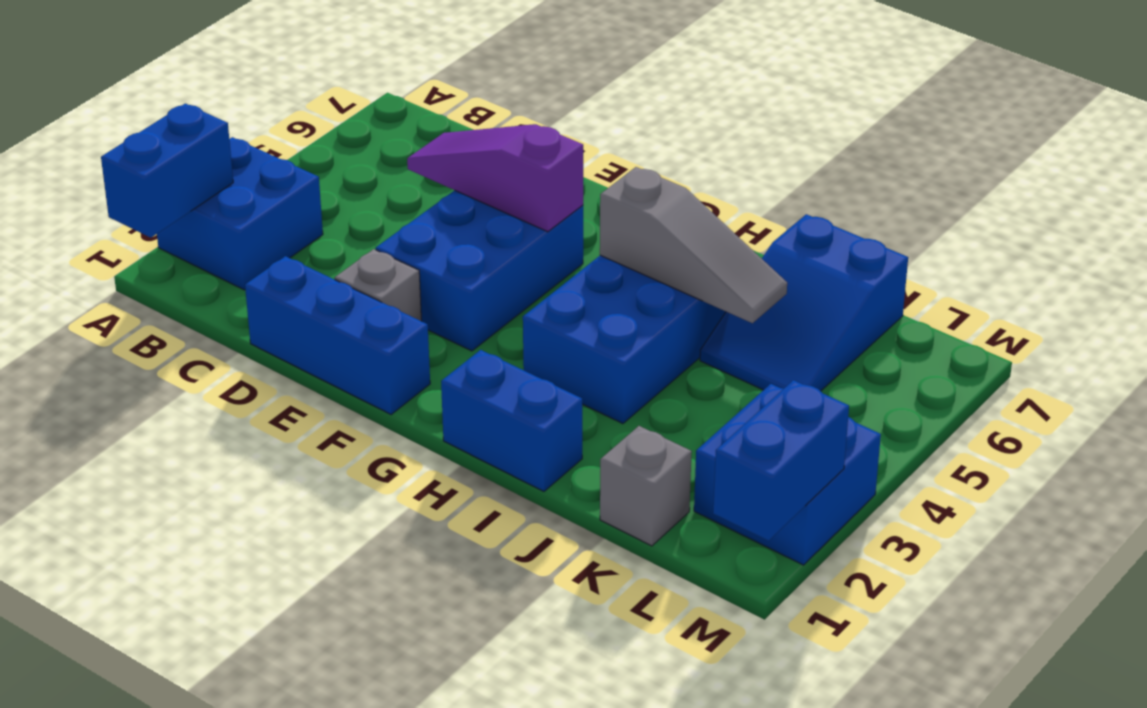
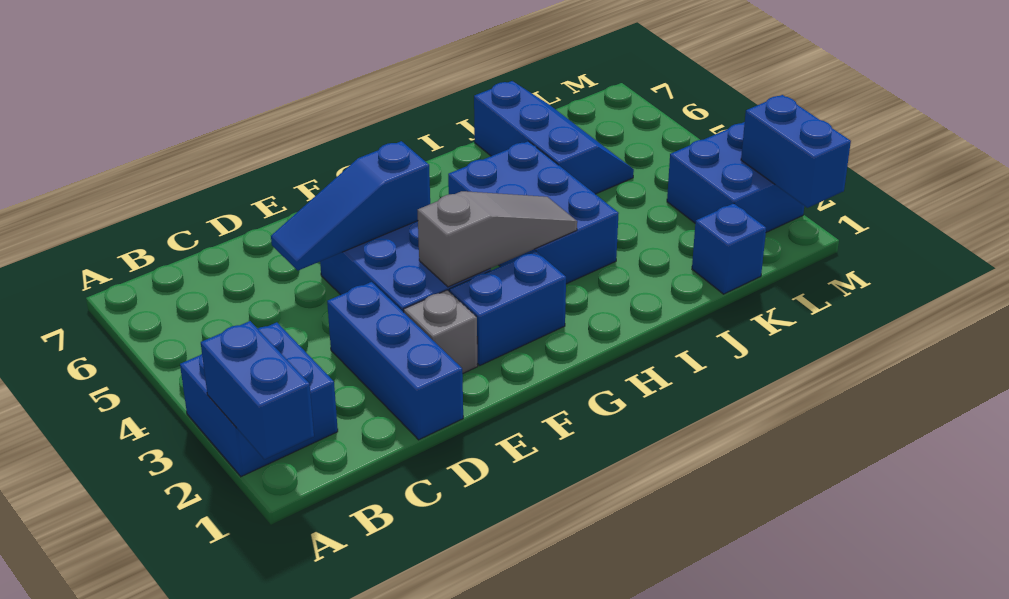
blue 1x3 brick [245,256,430,414] -> blue 1x3 brick turned to [327,282,463,440]
purple 1x3 slope [407,124,583,232] -> blue 1x3 slope [271,141,430,270]
blue 1x2 brick [441,350,582,491] -> blue 1x2 brick moved to [449,251,566,365]
grey 1x3 slope [600,167,787,323] -> grey 1x3 slope moved to [418,191,577,287]
blue 2x3 slope [700,214,908,391] -> blue 2x3 slope turned to [474,81,634,194]
grey 1x1 brick [600,426,692,546] -> blue 1x1 brick [692,203,766,294]

